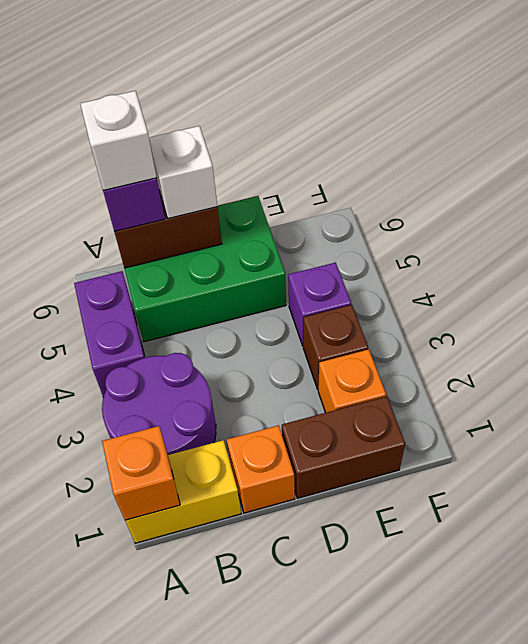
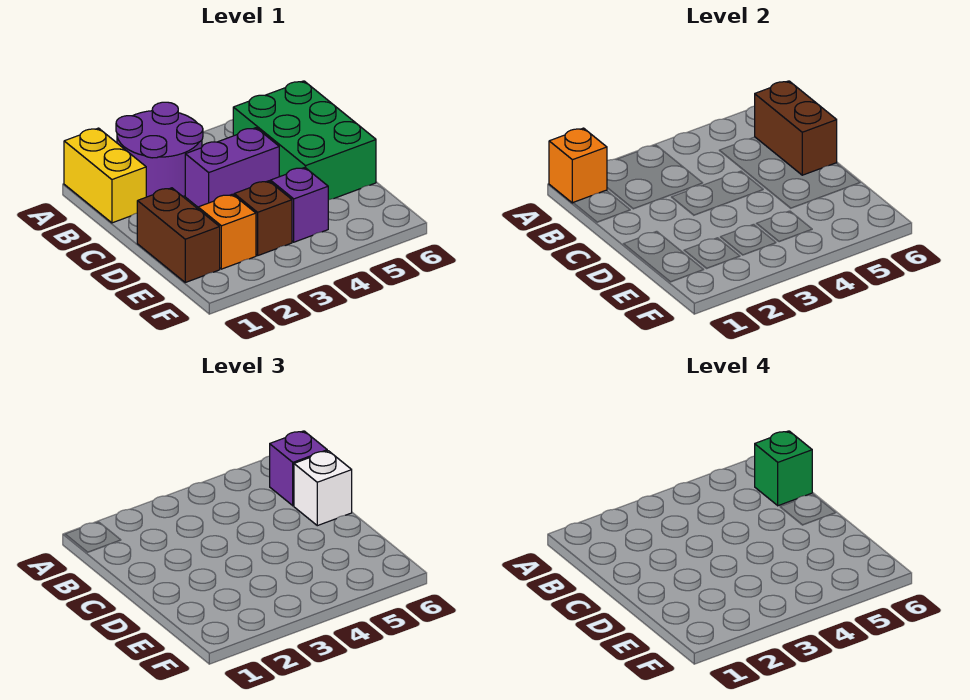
purple 1x2 brick [74,271,145,397] -> purple 1x2 brick moved to [185,128,279,207]
white 1x1 brick [80,91,157,190] -> green 1x1 brick [755,431,812,506]
orange 1x1 brick [227,425,295,513] -> none

